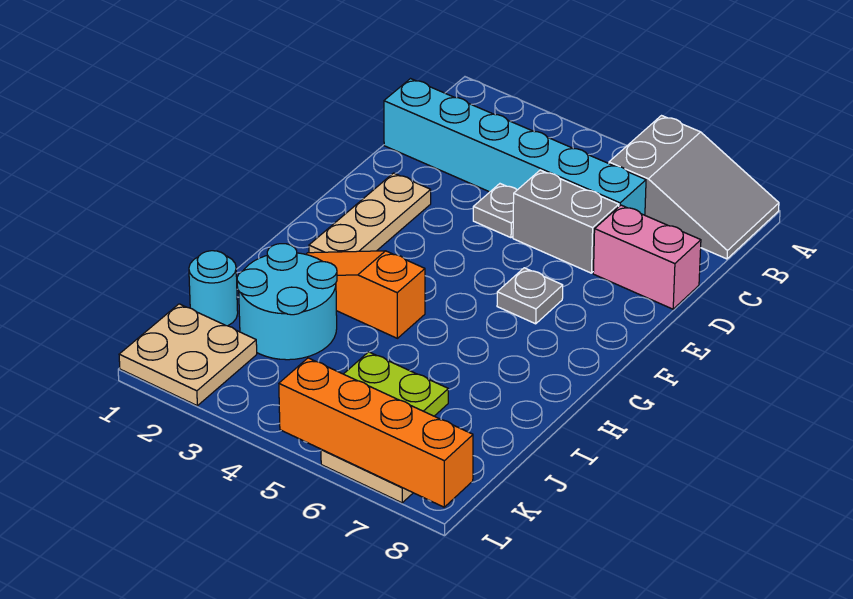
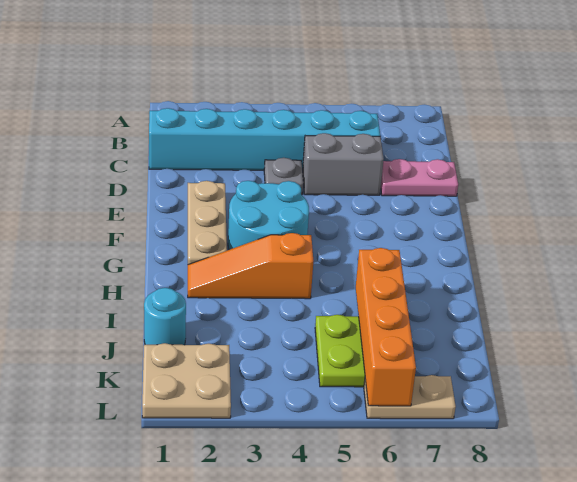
grey 2x3 slope [609,116,779,259] -> none
pink 1x2 brick [593,205,701,309] -> pink 1x2 plate [381,159,458,196]
grey 1x1 plate [497,268,563,324] -> none
cyan 2x2 round brick [237,244,337,360] -> cyan 2x2 round brick moved to [228,181,309,250]
orange 1x4 brick [279,358,473,507] -> orange 1x4 brick turned to [356,248,416,406]

